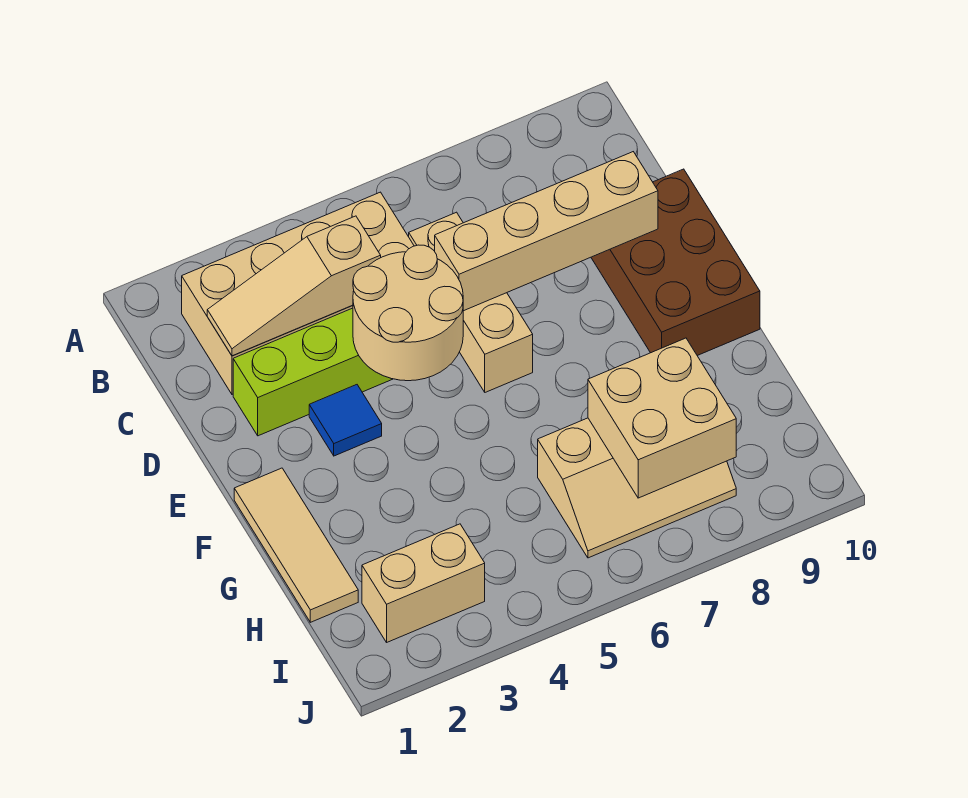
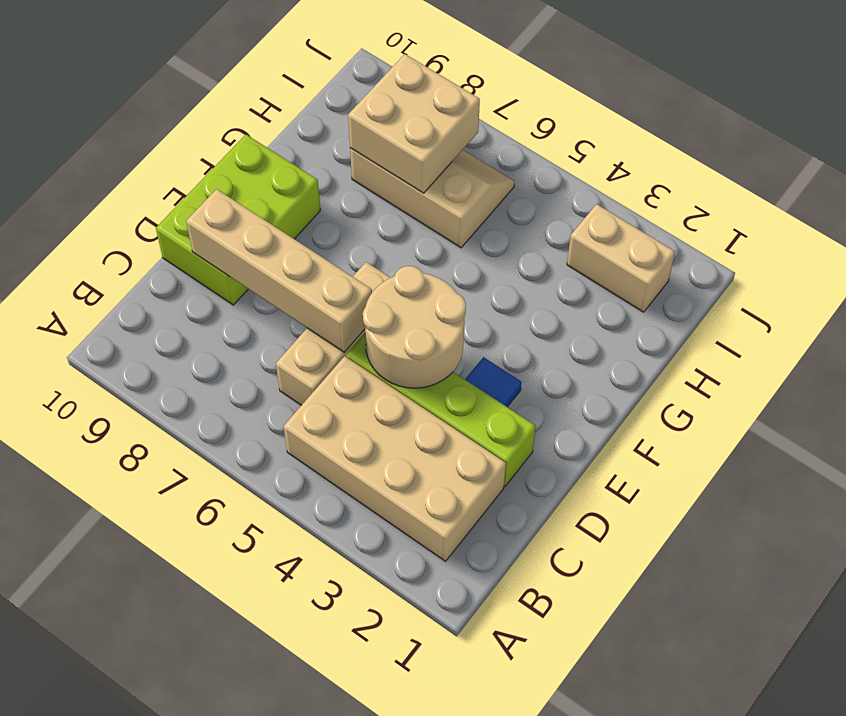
tan 1x3 slope [207,216,381,356] -> none
brown 2x3 brick [591,169,760,356] -> lime 2x3 brick [156,135,320,305]
tan 1x3 tile [234,468,358,622] -> none

